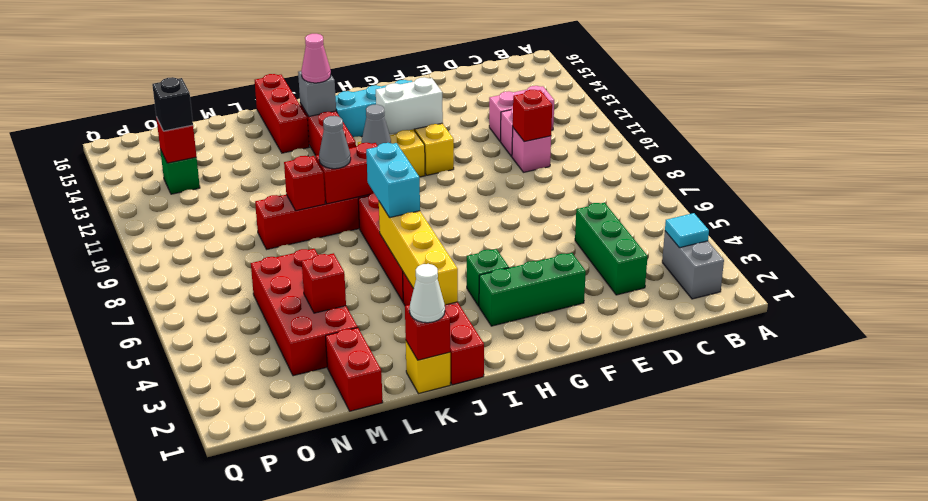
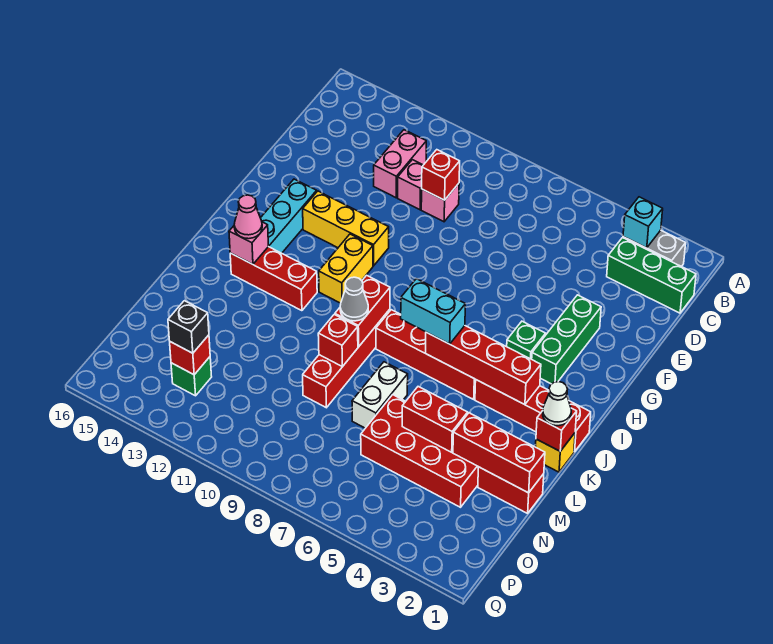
cyan 1x1 tile [665,213,709,248] -> cyan 1x1 brick [623,197,663,248]
green 1x3 brick [575,203,647,295] -> green 1x3 brick moved to [607,238,696,313]
white 1x2 brick [376,77,443,134] -> white 1x2 brick moved to [352,362,408,428]
grey 1x1 cone [361,104,391,146] -> none
yellow 1x4 brick [379,202,458,305] -> red 1x4 brick [426,326,541,405]
grey 1x1 brick [298,71,336,116] -> pink 1x1 brick [229,222,269,264]
red 1x3 brick [255,74,309,153] -> red 1x3 brick moved to [453,413,545,493]
red 1x1 brick [302,253,346,313] -> red 1x2 brick [402,387,468,452]

